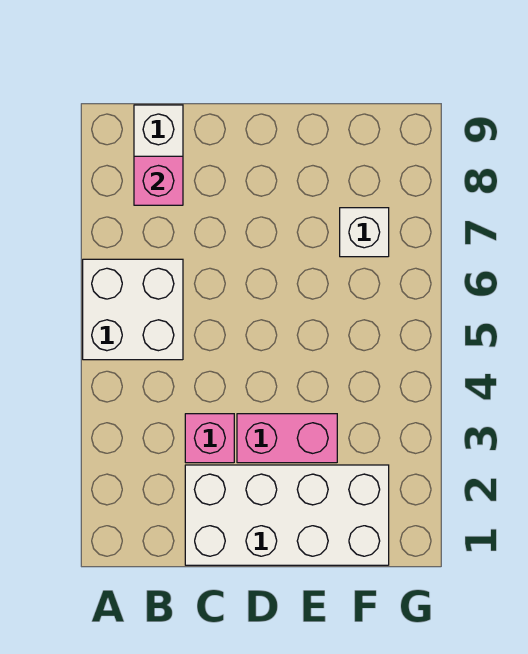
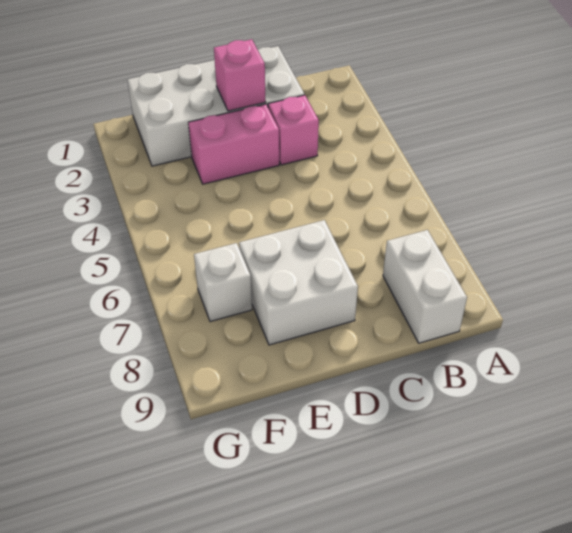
white 2x2 brick [83,259,183,360] -> white 2x2 brick moved to [239,220,358,345]
pink 1x1 brick [134,156,183,205] -> pink 1x1 brick moved to [214,39,266,111]

